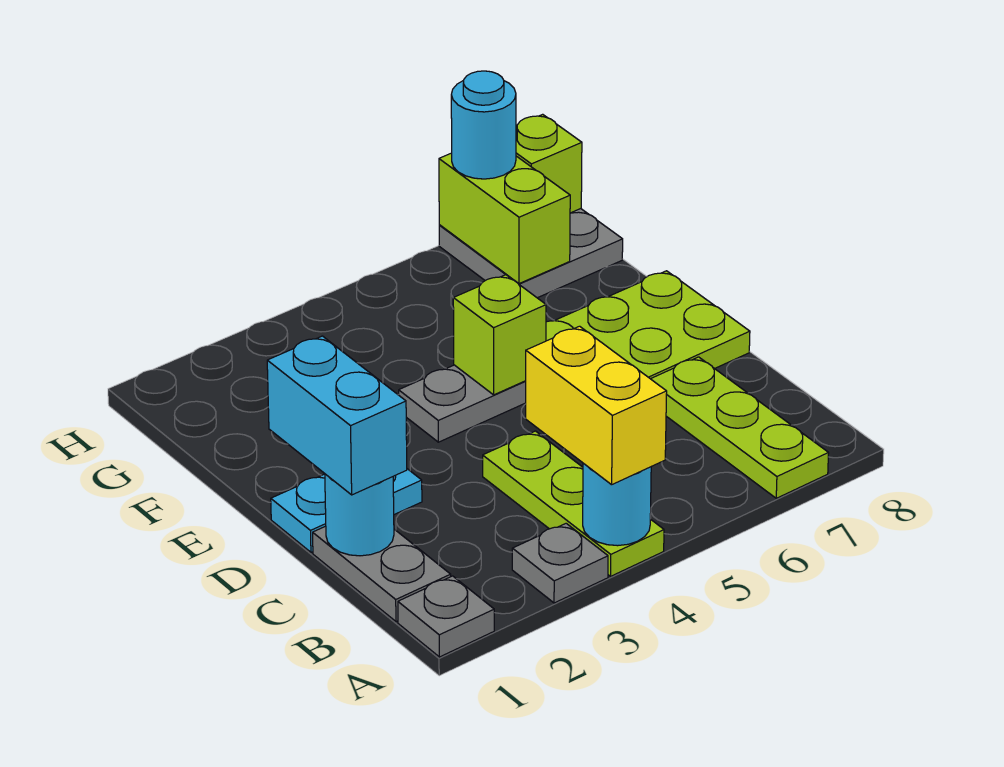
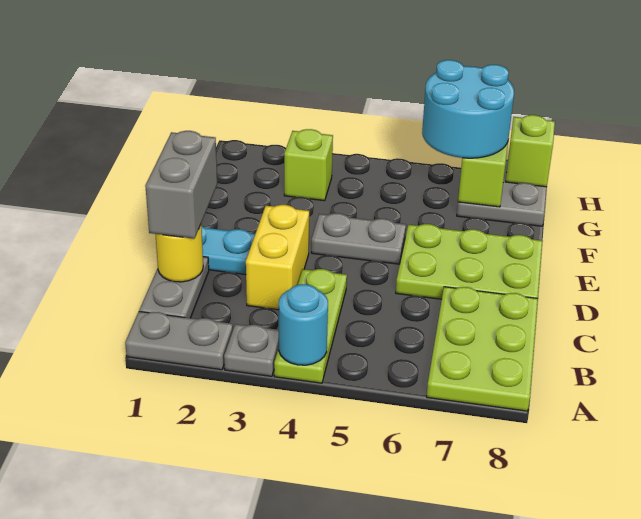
grey 1x1 plate [398,576,494,657] -> grey 1x2 plate [125,312,233,370]
yellow 1x2 brick [526,326,667,485] -> yellow 1x2 brick moved to [246,205,309,310]
lime 1x3 plate [651,357,829,498] -> lime 2x3 plate [427,287,538,411]
cyan 1x1 round brick [325,474,394,556] -> yellow 1x1 round brick [155,225,203,282]
cyan 1x2 brick [267,336,407,495] -> grey 1x2 brick [145,131,217,239]
lime 1x1 brick [453,275,546,395] -> lime 1x1 brick moved to [284,129,333,201]
cyan 1x1 round brick [451,71,516,179] -> cyan 2x2 round brick [422,60,514,158]

